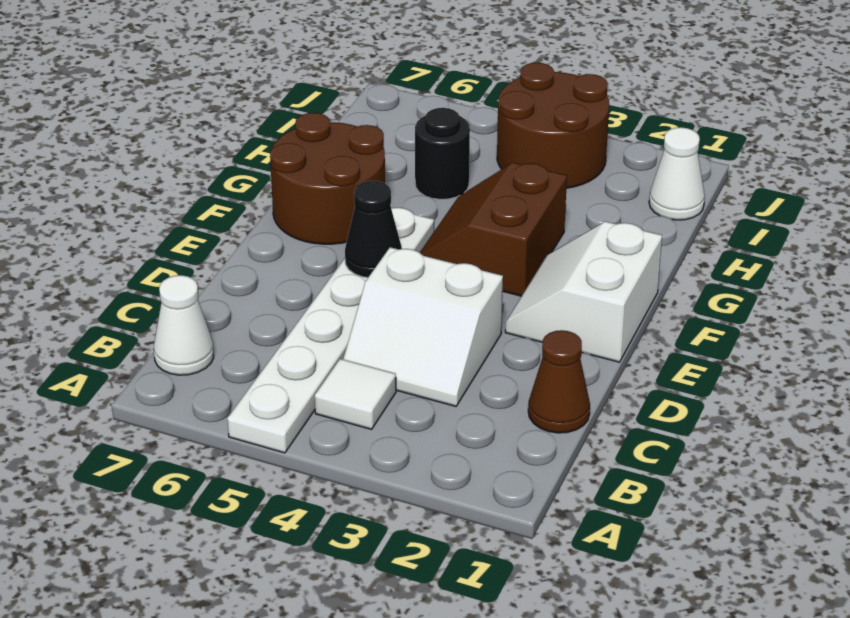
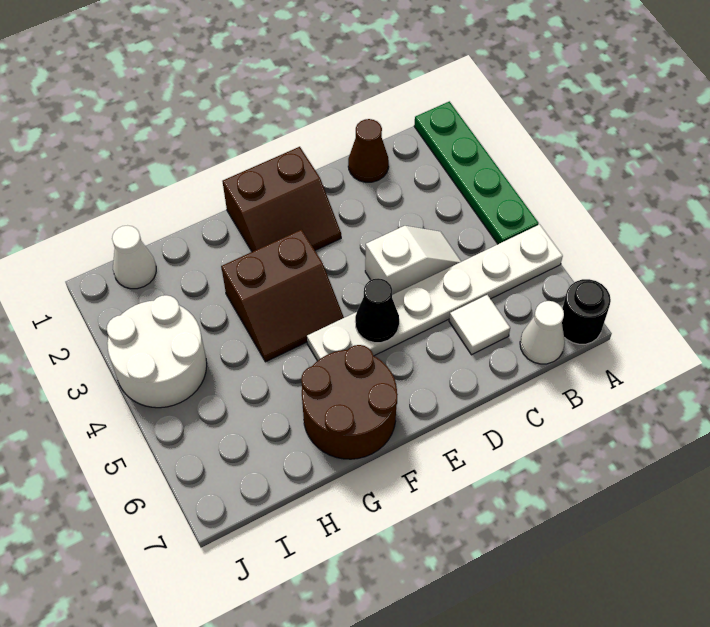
none -> green 1x4 plate [414,101,539,244]
white 1x1 tile [315,359,396,429] -> white 1x1 tile moved to [449,295,510,355]
white 2x2 slope [343,247,503,406] -> white 1x2 slope [365,226,461,295]
white 2x2 slope [505,221,662,362] -> brown 2x2 slope [222,147,341,252]
black 1x1 round brick [415,108,470,199] -> black 1x1 round brick moved to [562,279,611,344]
brown 2x2 round brick [497,63,609,188] -> white 2x2 round brick [107,295,207,408]

